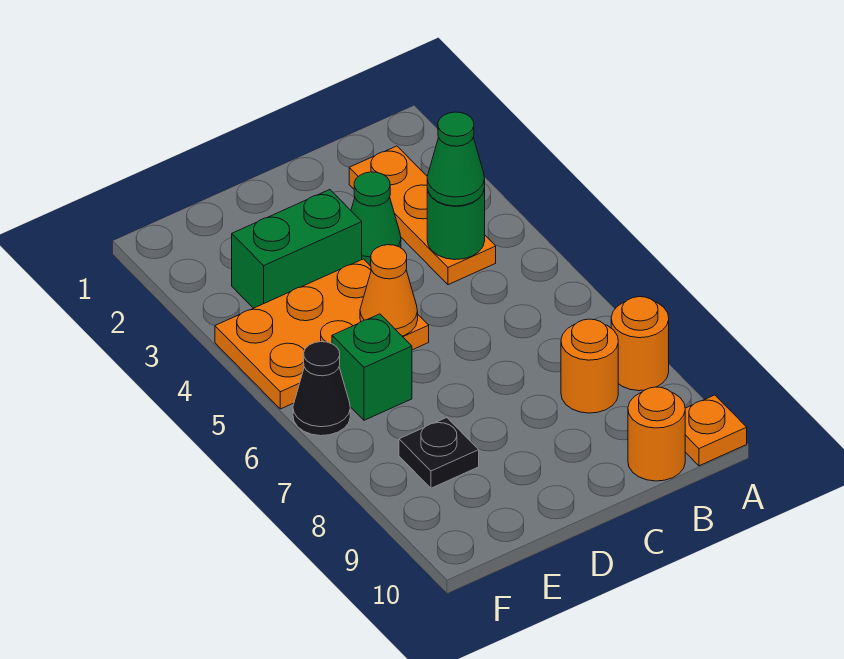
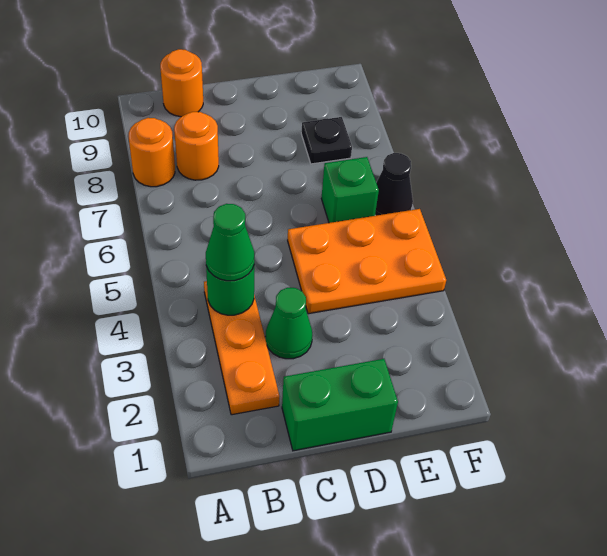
orange 1x1 plate [685,395,747,466] -> none
green 1x2 brick [232,190,362,308] -> green 1x2 brick moved to [282,359,398,451]
orange 1x1 cone [360,245,418,336] -> none

